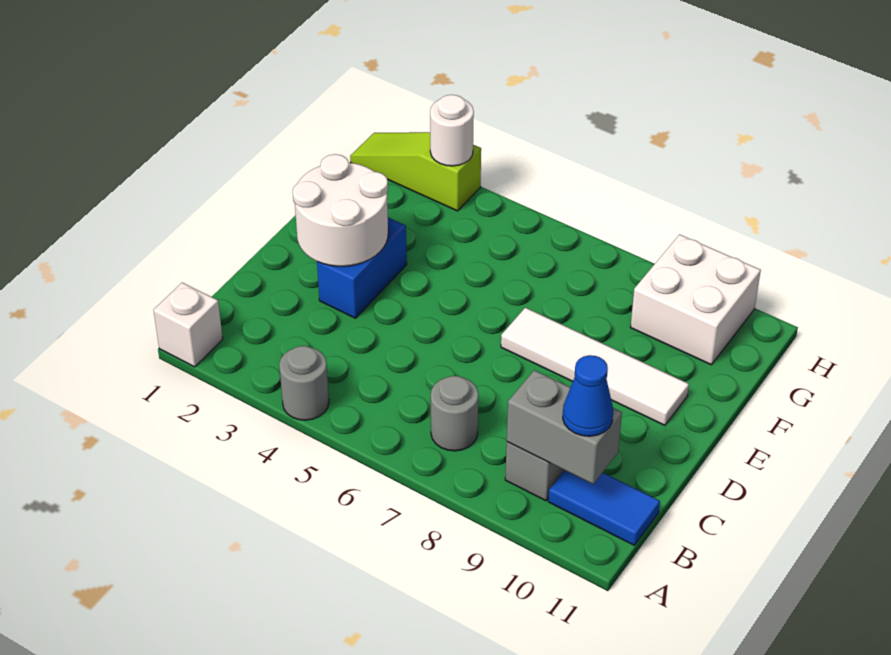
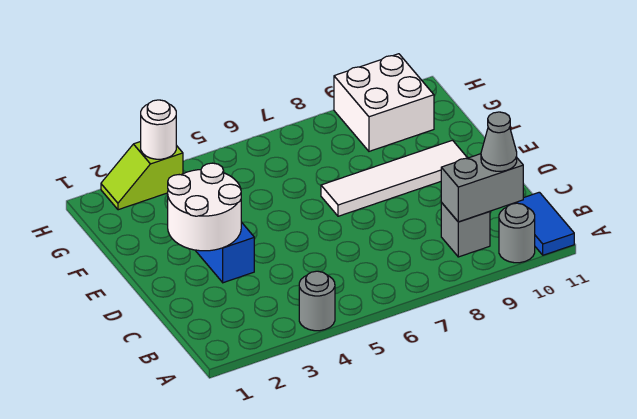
white 1x1 brick [154,283,223,367] -> none
grey 1x1 round brick [431,376,478,451] -> grey 1x1 round brick moved to [499,203,535,263]
blue 1x2 tile [548,470,660,545] -> blue 1x2 tile turned to [508,192,574,255]
blue 1x1 cone [563,355,613,436] -> grey 1x1 cone [481,112,517,171]
lime 1x3 slope [350,132,481,211] -> lime 1x2 slope [101,142,183,210]

